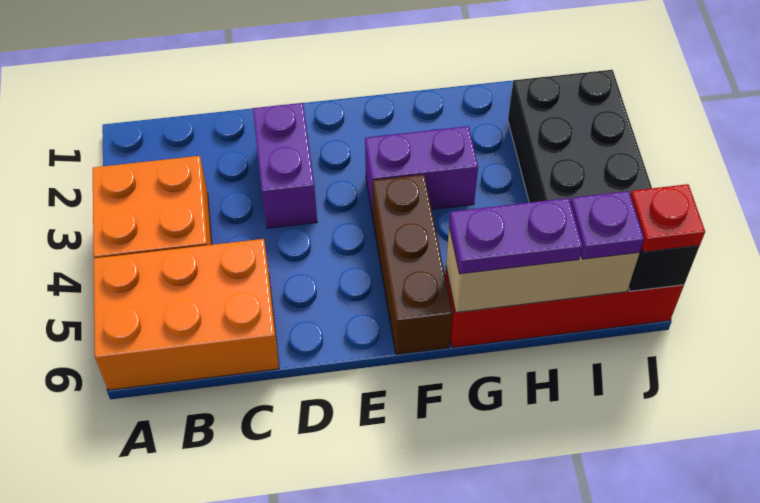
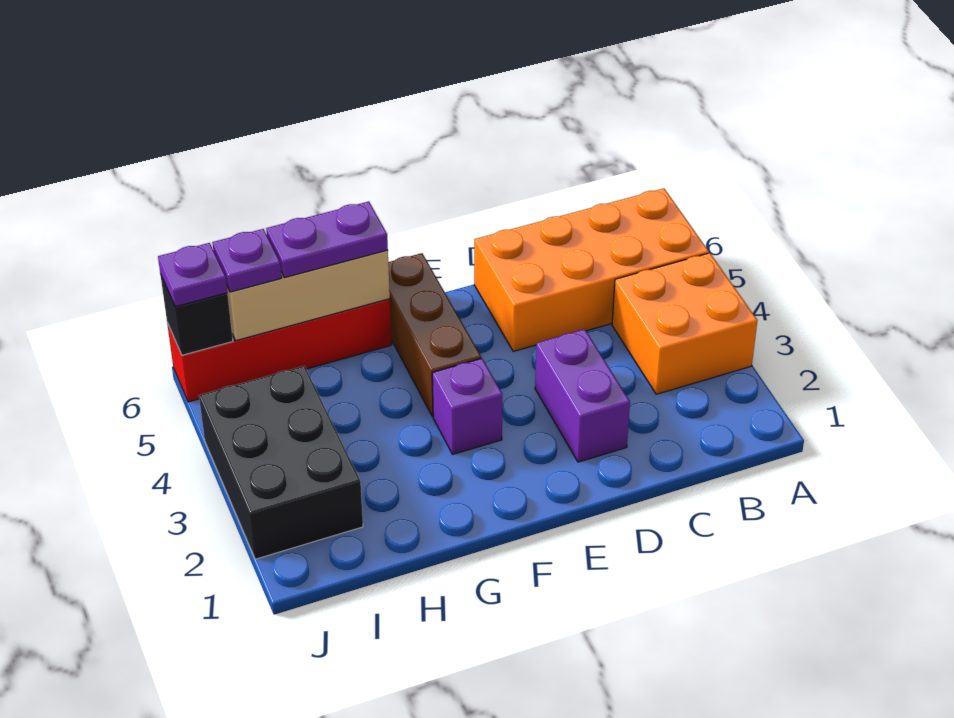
orange 2x3 brick [94,239,279,390] -> orange 2x4 brick [474,188,709,351]
purple 1x2 brick [365,126,478,216] -> purple 1x1 brick [432,358,503,454]
red 1x1 plate [630,184,705,252] -> purple 1x1 plate [158,243,227,307]

